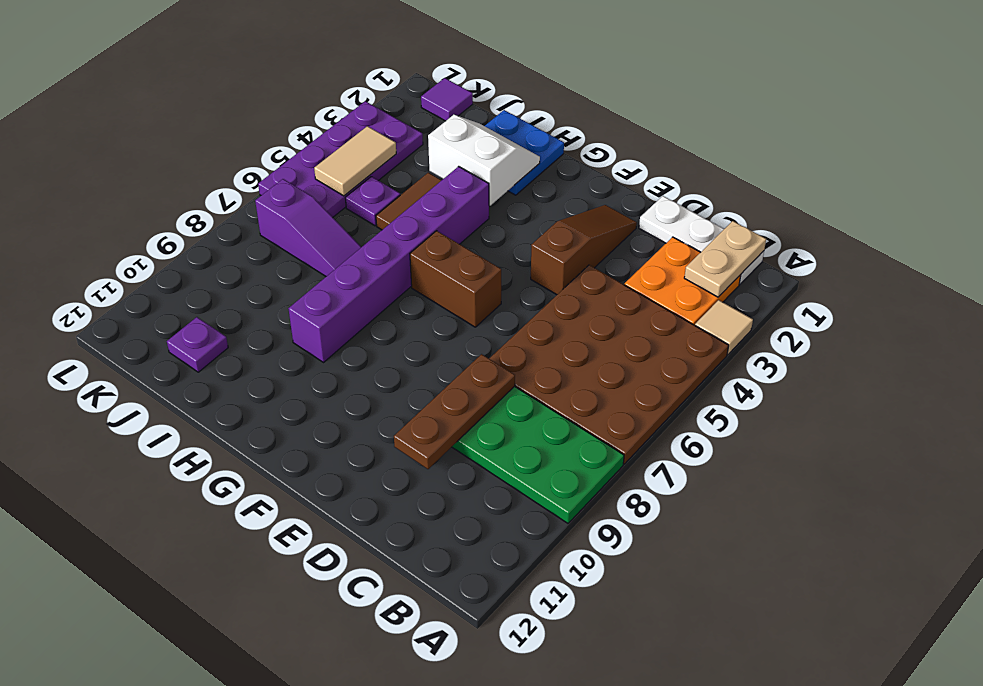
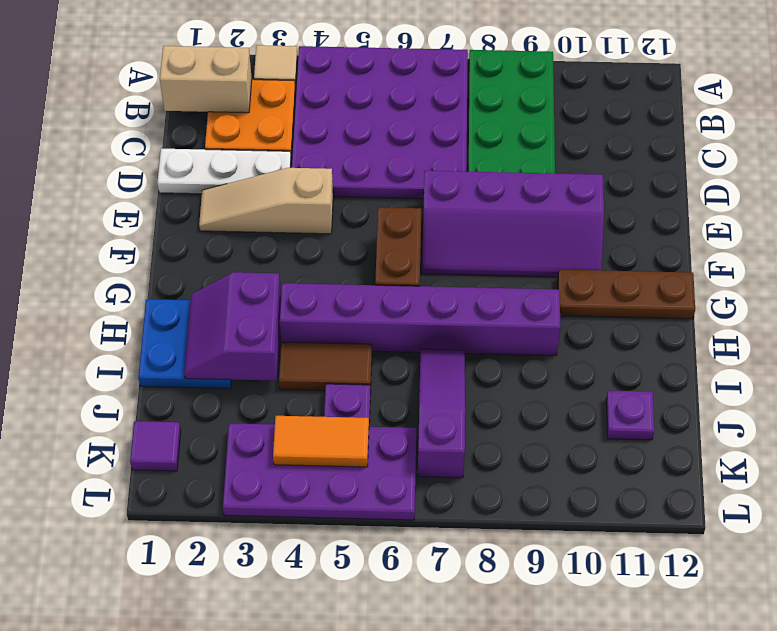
brown 4x4 plate [489,265,729,464] -> purple 4x4 plate [292,46,468,199]
white 1x3 plate [639,196,764,284] -> white 1x3 plate turned to [157,149,291,194]
tan 1x2 plate [684,221,766,297] -> tan 1x2 brick [160,46,252,113]
brown 1x3 plate [394,354,515,469] -> brown 1x3 plate moved to [558,270,695,319]
brown 1x3 slope [531,205,637,295] -> tan 1x3 slope [199,168,333,234]
none -> purple 2x4 slope [422,171,604,277]
white 2x2 slope [428,115,540,206] -> purple 2x2 slope [184,272,281,381]
tan 1x2 tile [314,126,396,196] -> orange 1x2 tile [273,416,369,467]

